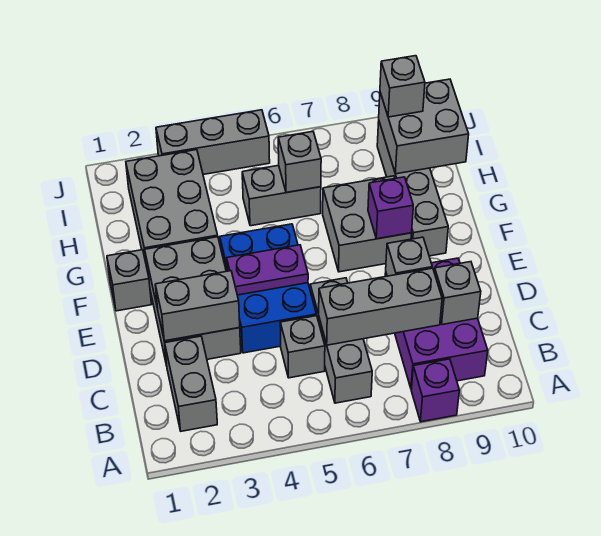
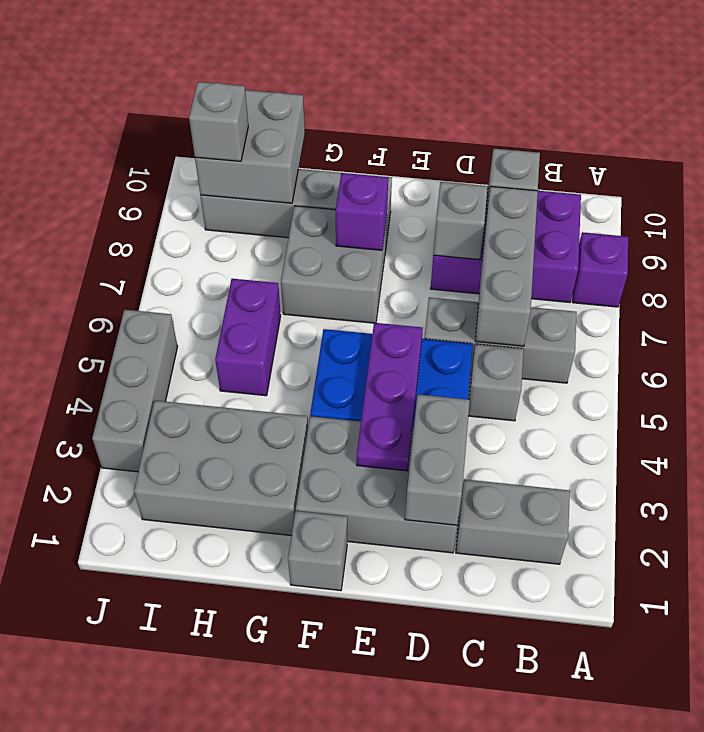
purple 1x2 plate [227,245,308,295] -> purple 1x3 plate [357,323,423,471]
grey 1x2 brick [242,165,321,226] -> purple 1x2 brick [215,279,281,396]
grey 1x1 brick [278,132,321,193] -> none

